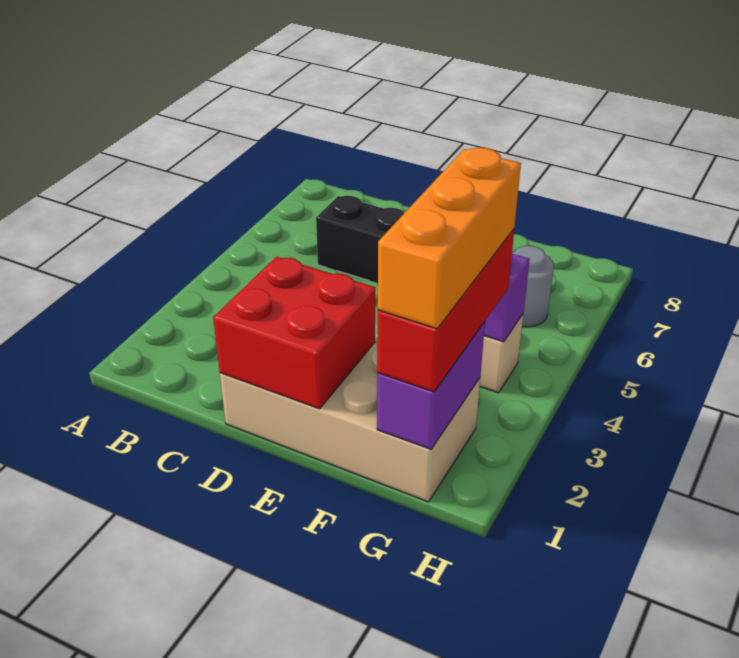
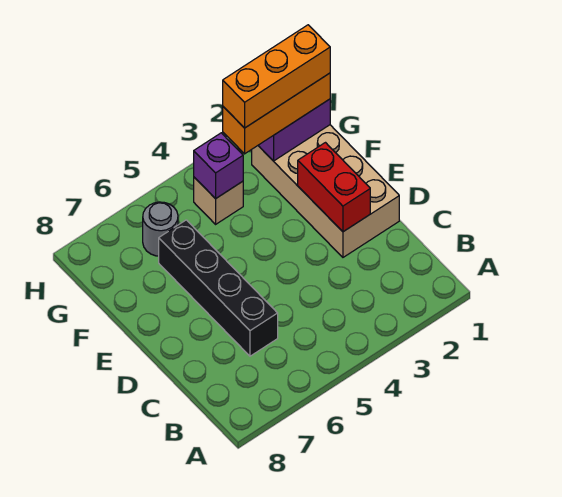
red 2x2 brick [213,257,375,409] -> red 1x2 brick [298,143,370,232]
red 1x3 brick [377,229,514,392] -> orange 1x3 brick [223,73,330,154]

